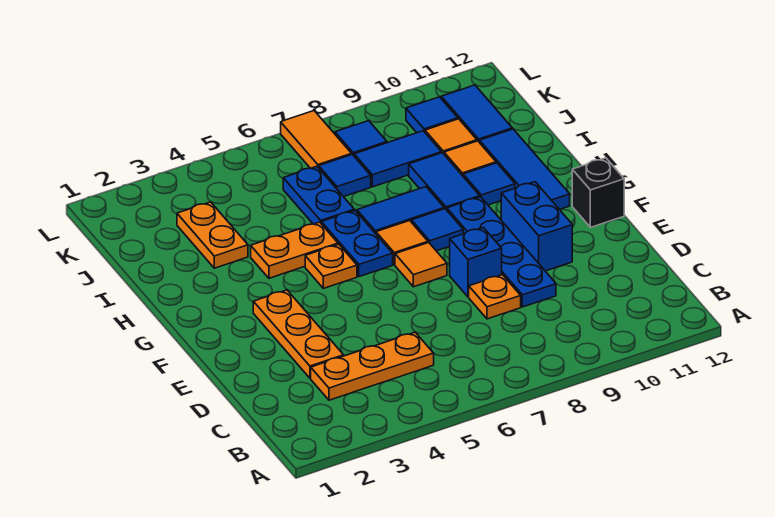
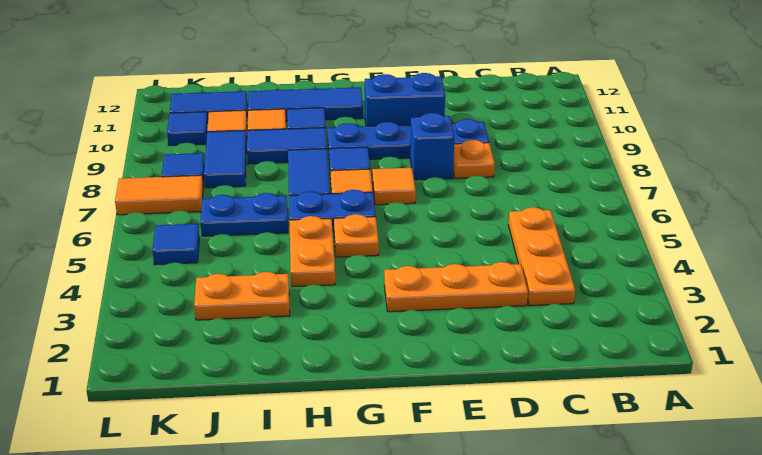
black 1x1 brick [572,158,624,227] -> none
blue 1x1 tile [319,155,371,197] -> blue 1x1 tile moved to [152,224,200,265]

